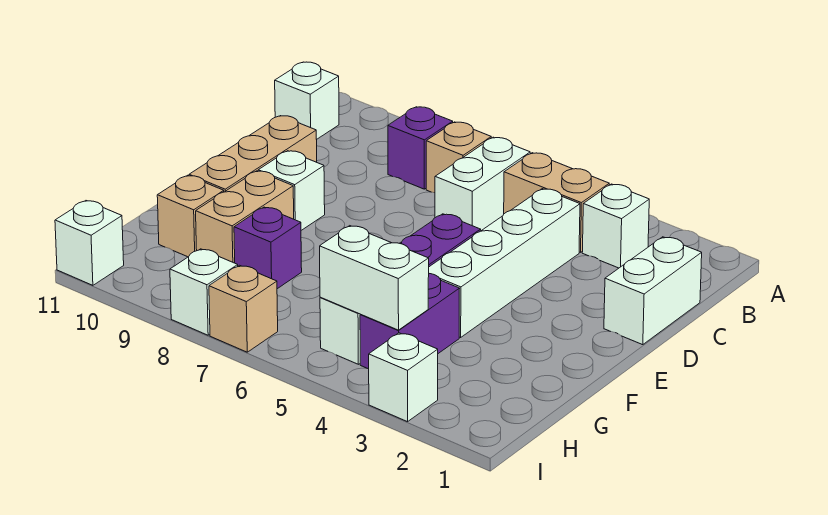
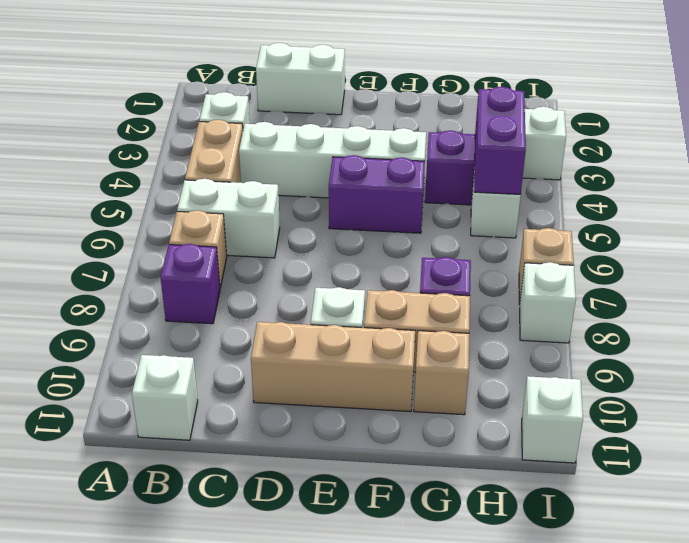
white 1x2 brick [320,226,429,330] -> purple 1x2 brick [474,87,526,194]

